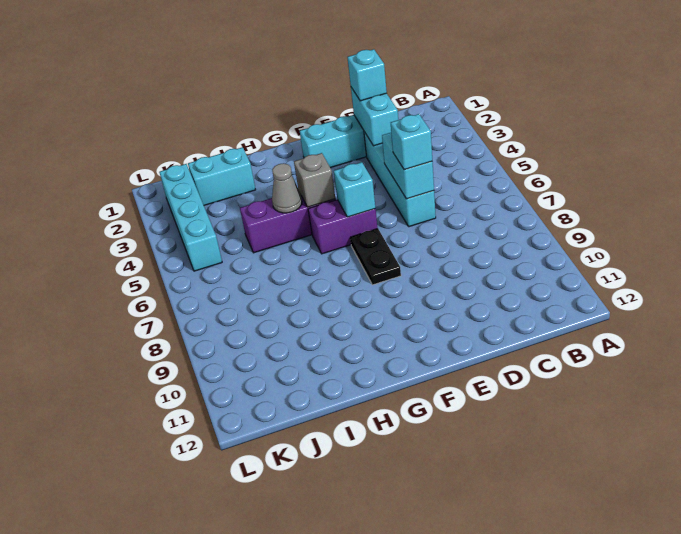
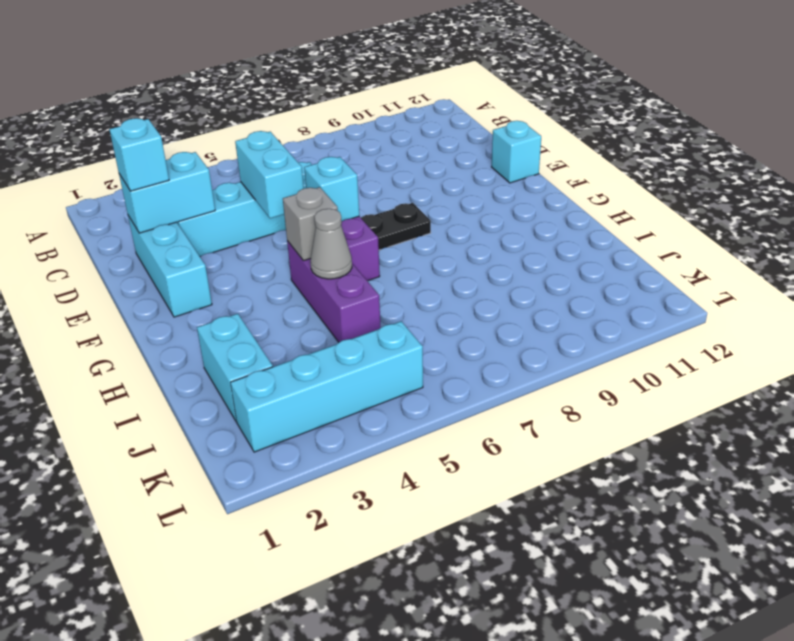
cyan 1x2 brick [382,133,434,199] -> cyan 1x2 brick turned to [235,131,304,218]
cyan 1x1 brick [391,114,432,170] -> cyan 1x1 brick moved to [492,121,541,183]

